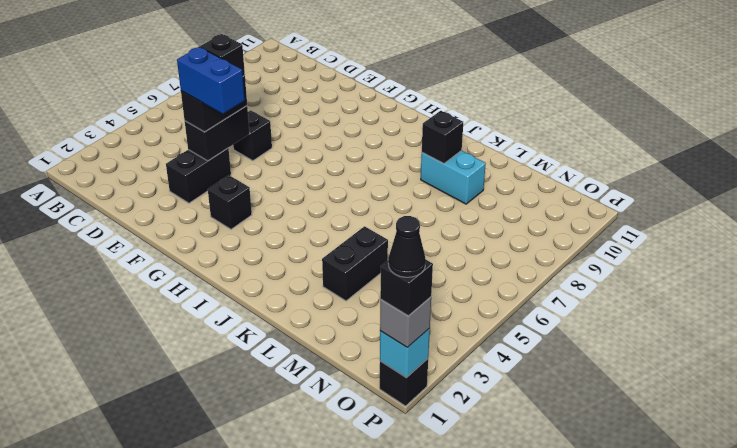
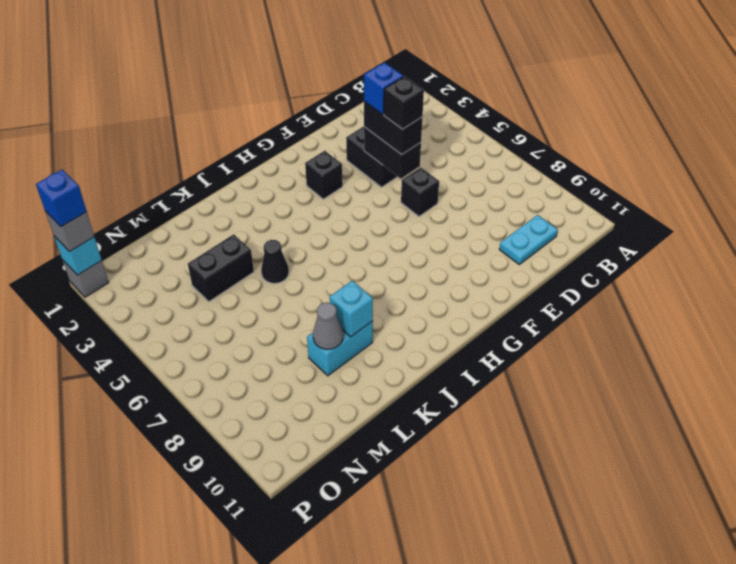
none -> cyan 1x2 plate [499,215,558,264]
blue 1x2 brick [177,47,245,114] -> blue 1x1 brick [364,62,403,115]
black 1x1 brick [422,111,463,164] -> cyan 1x1 brick [330,281,373,337]
black 1x2 brick [322,226,388,301] -> black 1x2 brick turned to [188,234,254,302]
none -> grey 1x1 cone [313,303,343,349]
black 1x1 brick [380,359,428,406] -> grey 1x1 brick [63,261,109,297]
black 1x1 brick [380,260,433,316] -> blue 1x1 brick [36,170,87,227]
black 1x1 cone [388,216,426,277] -> black 1x1 cone moved to [261,240,289,283]

